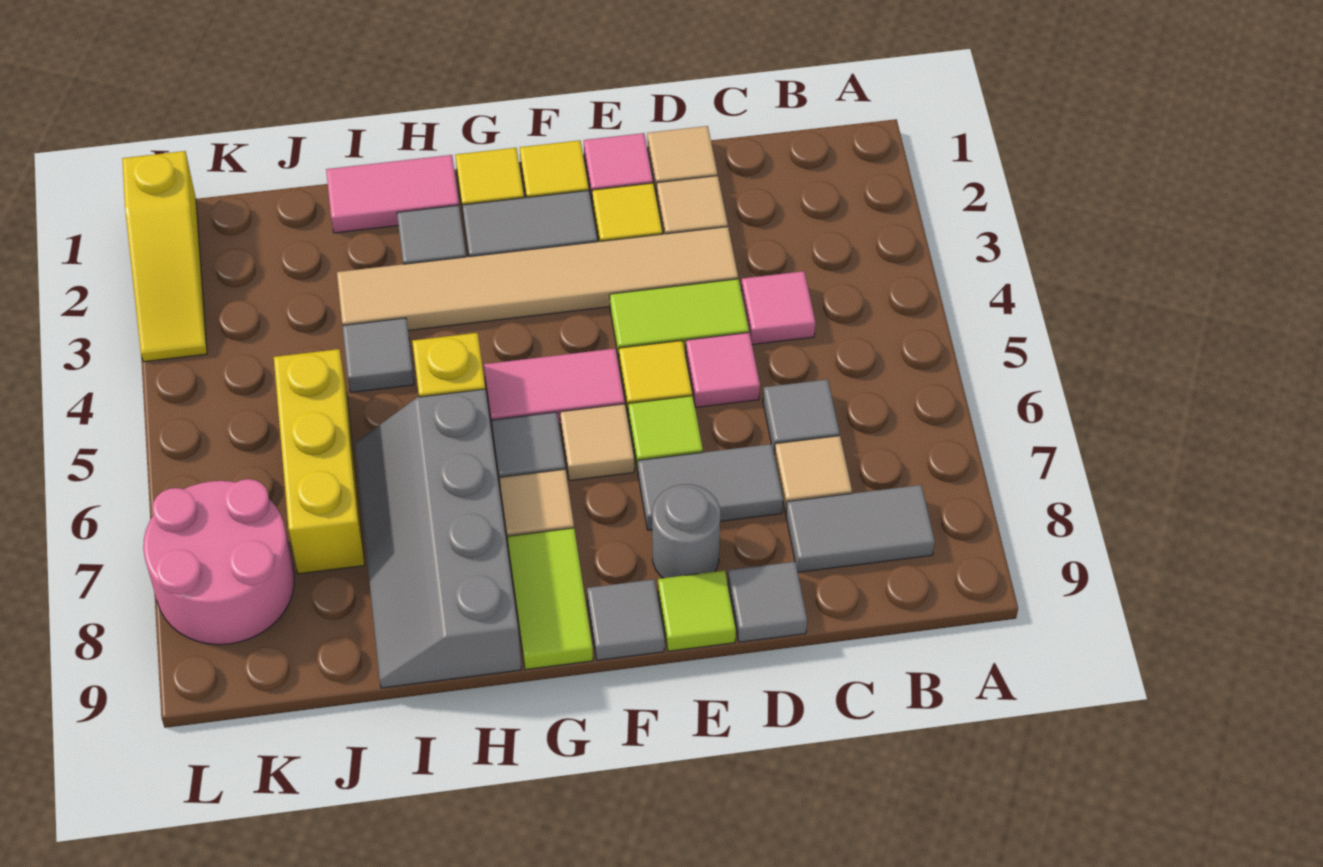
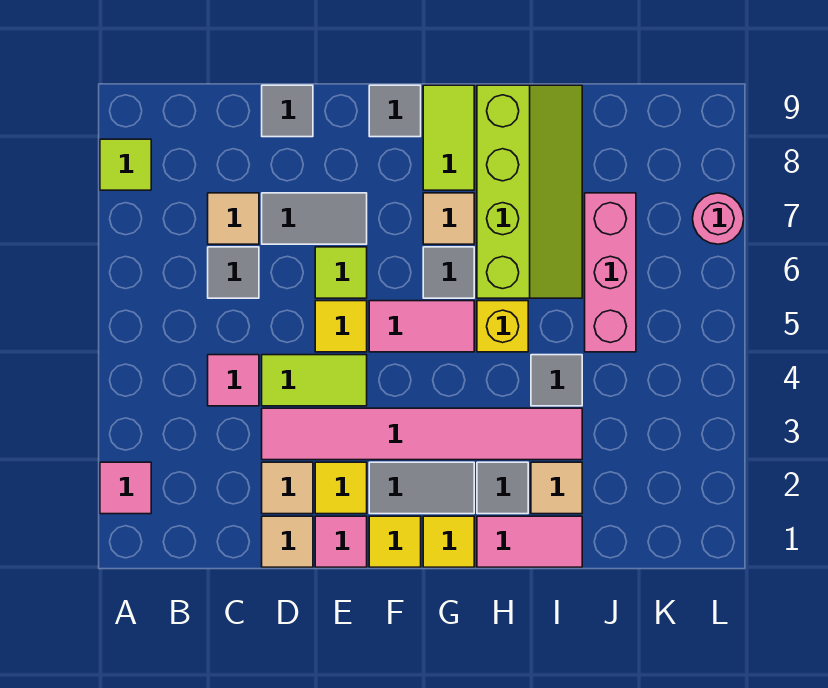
grey 1x2 tile [786,485,935,572] -> none
tan 1x6 tile [337,227,738,331] -> pink 1x6 tile [262,408,582,460]
pink 1x1 tile [686,333,760,407] -> pink 1x1 tile moved to [100,462,151,514]
grey 1x1 round brick [652,484,720,578] -> none
lime 1x1 tile [658,570,736,651] -> lime 1x1 tile moved to [100,139,151,190]
tan 1x1 tile [560,404,634,481] -> tan 1x1 tile moved to [531,462,582,514]
grey 2x4 slope [355,389,521,688] -> lime 2x4 slope [477,85,582,298]
yellow 1x3 brick [274,349,365,574] -> pink 1x3 brick [585,193,636,352]
pink 2x2 round brick [143,479,294,645] -> pink 1x1 round brick [693,193,744,244]
yellow 1x3 slope [122,151,207,362] -> none

